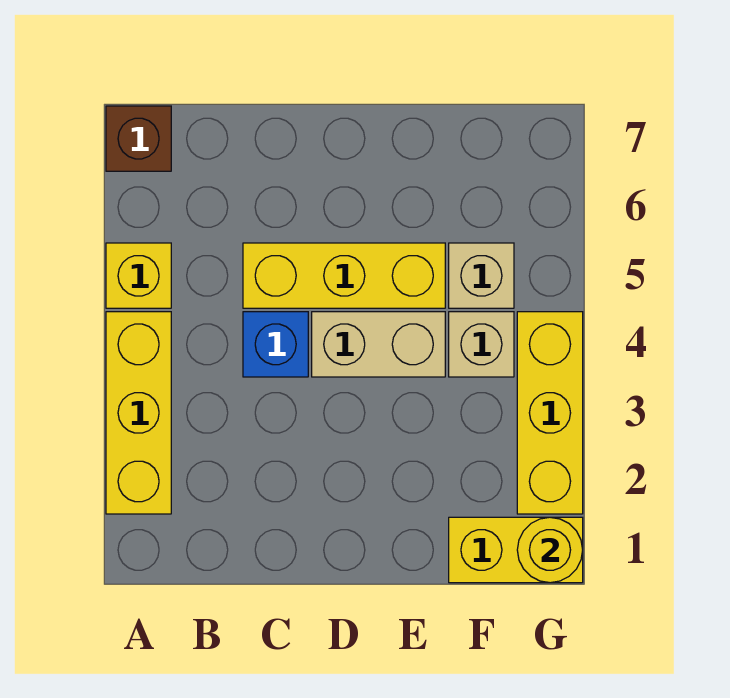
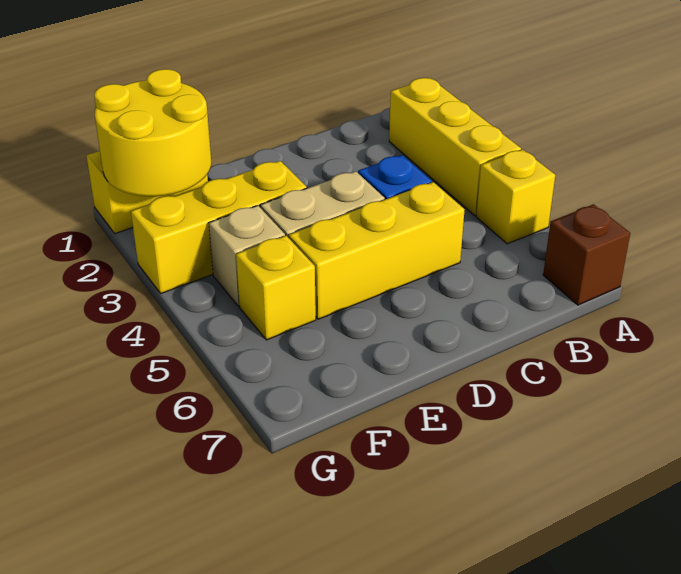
tan 1x1 brick [449,243,514,308] -> yellow 1x1 brick [236,236,316,340]
yellow 1x1 round brick [517,517,583,583] -> yellow 2x2 round brick [94,69,211,196]
yellow 1x3 brick [517,312,583,514] -> yellow 1x3 brick turned to [131,161,307,293]

